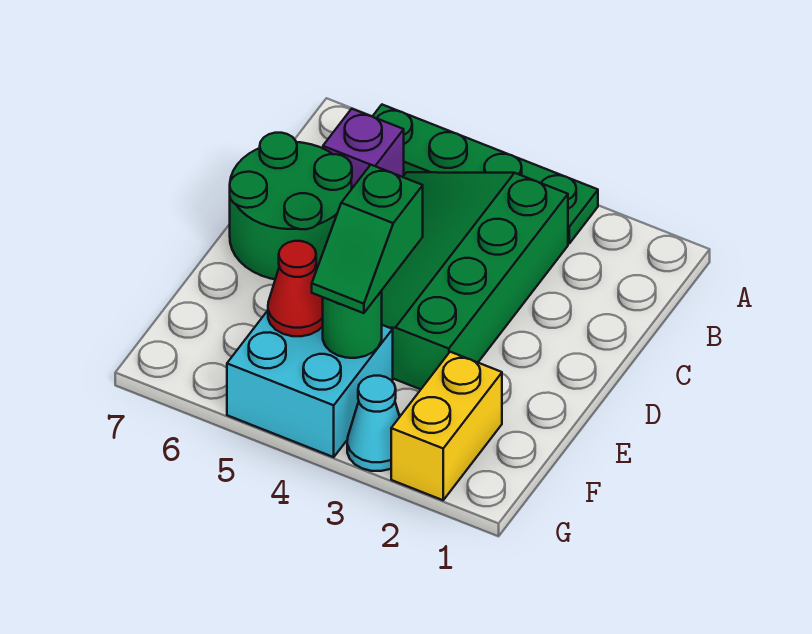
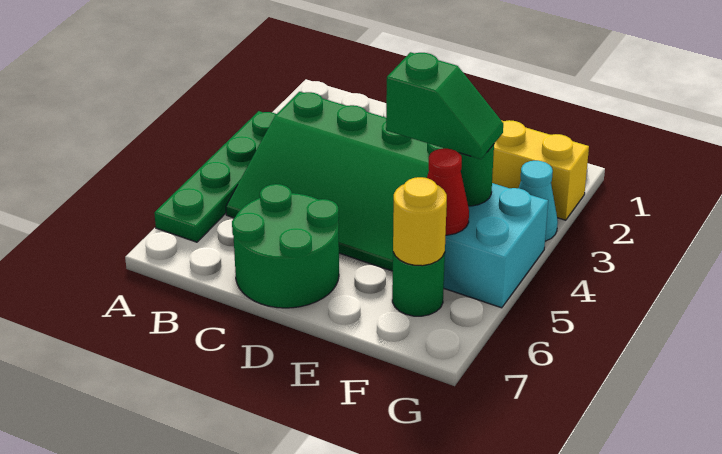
purple 1x1 brick [323,109,404,188] -> none
none -> green 1x1 round brick [392,253,445,316]
none -> yellow 1x1 round brick [393,177,447,266]

